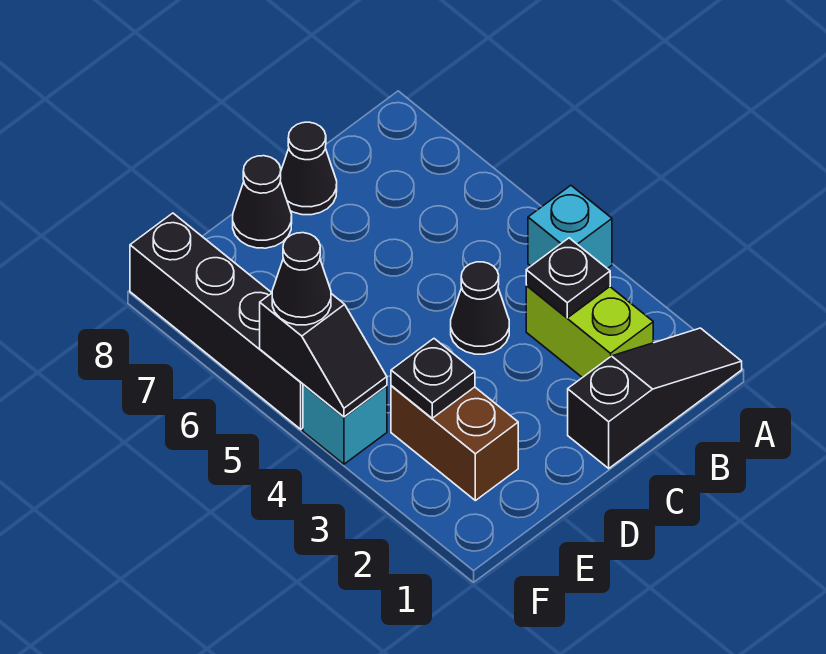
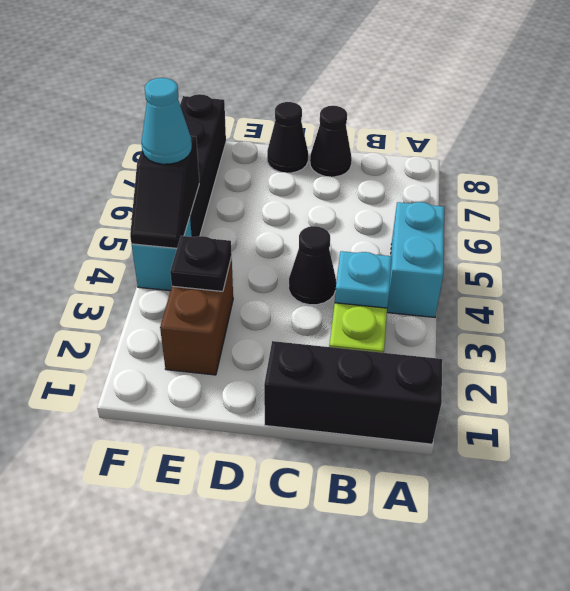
black 1x3 slope [568,328,742,468] -> black 1x3 brick [264,341,442,444]
cyan 1x1 brick [528,185,612,269] -> cyan 1x2 brick [387,202,444,317]
black 1x1 plate [526,238,610,318] -> cyan 1x1 plate [335,251,392,308]
black 1x1 cone [272,233,331,325] -> cyan 1x1 cone [141,78,192,164]

